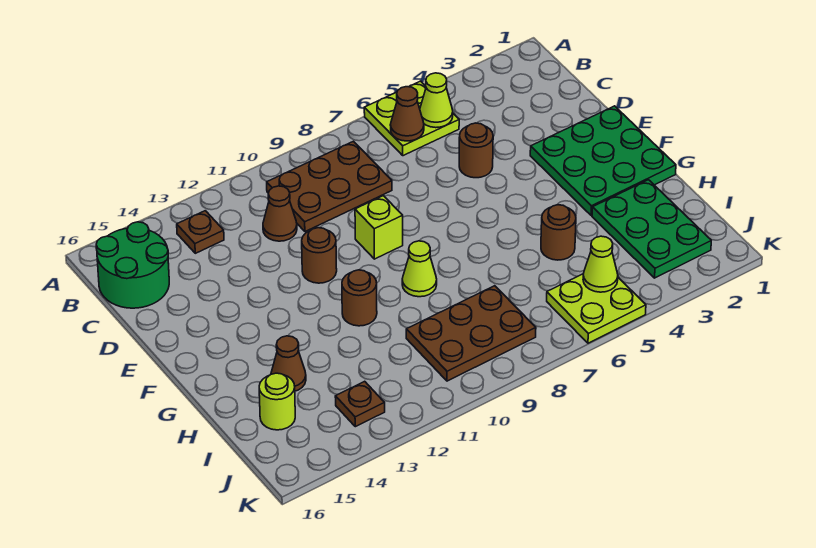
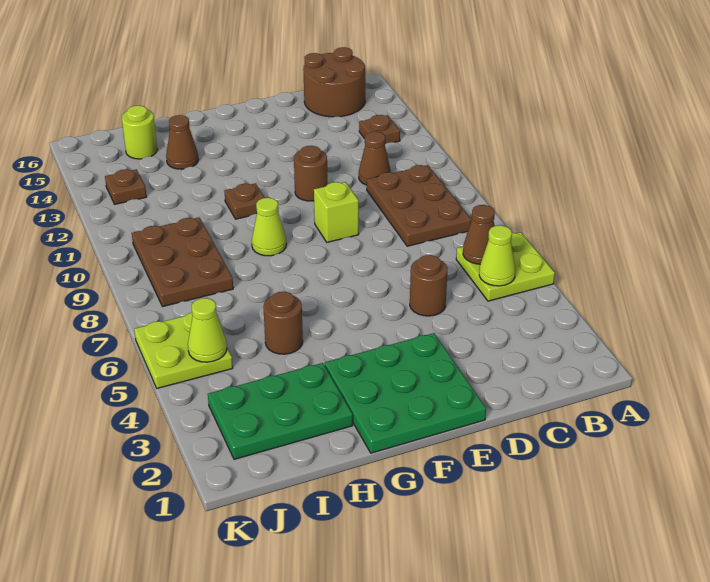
green 2x2 round brick [96,222,169,308] -> brown 2x2 round brick [303,47,365,117]
brown 1x1 round brick [342,270,377,326] -> brown 1x1 plate [224,183,265,219]

